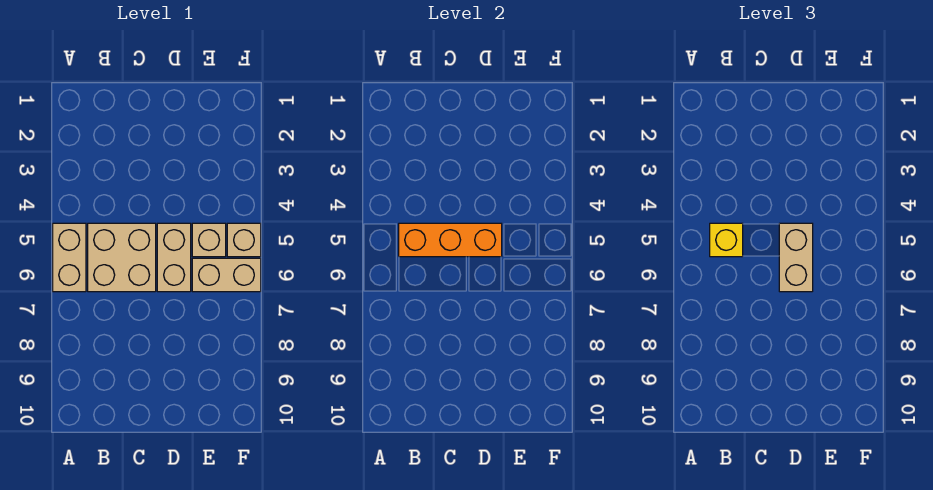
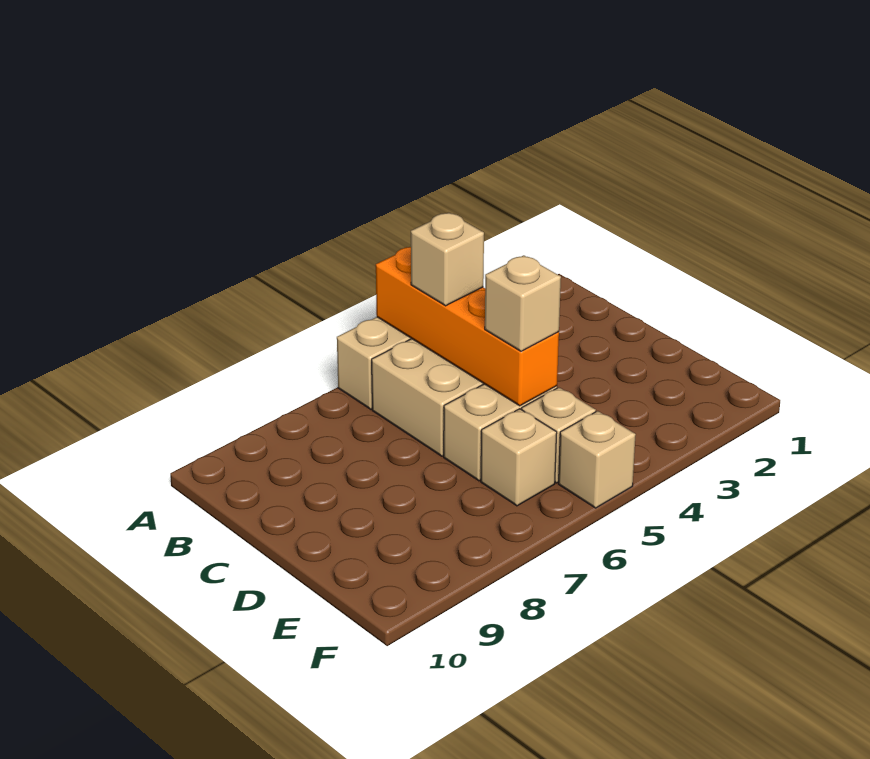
orange 1x3 brick [399,223,502,257] -> orange 1x4 brick [376,247,559,406]
yellow 1x1 brick [710,223,743,257] -> tan 1x1 brick [411,213,484,306]
tan 1x2 brick [779,223,813,292] -> tan 1x1 brick [485,255,561,351]
tan 1x2 brick [192,258,261,292] -> tan 1x1 brick [481,409,557,506]

